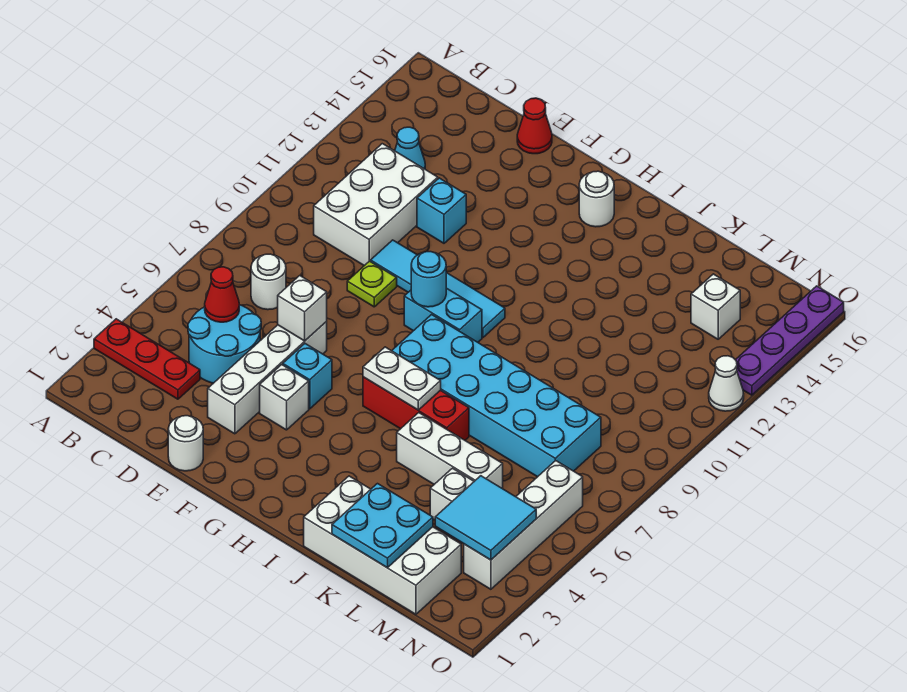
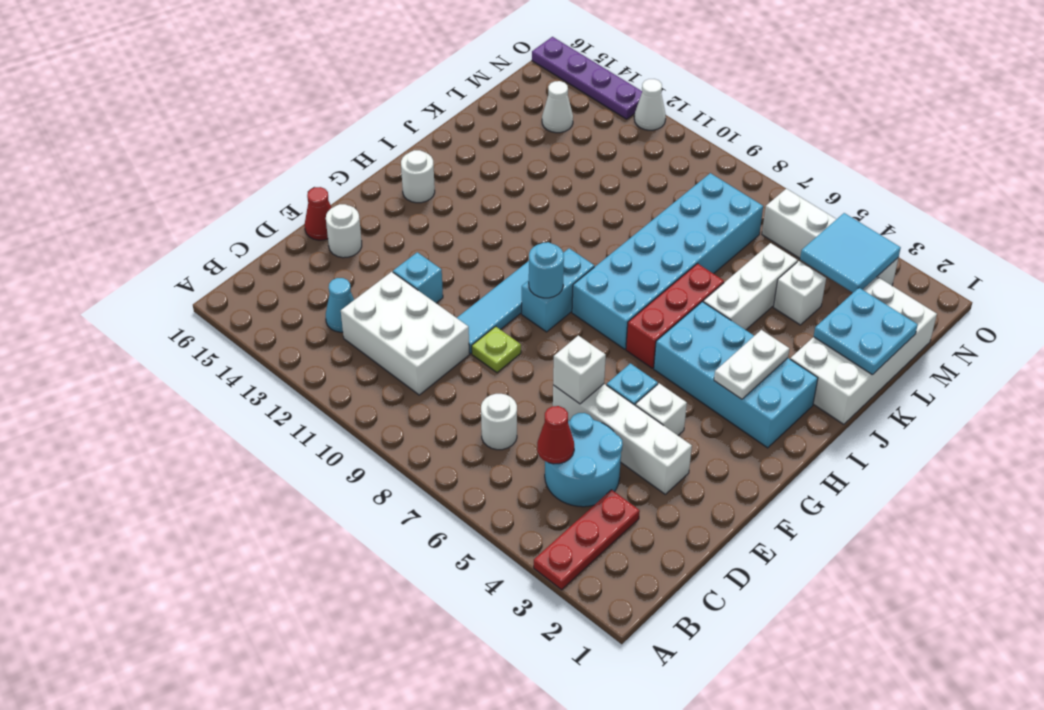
white 1x1 round brick [168,416,203,471] -> white 1x1 round brick moved to [326,204,362,258]
none -> cyan 2x4 brick [654,302,818,448]
white 1x2 plate [363,347,441,410] -> white 1x2 plate moved to [714,330,789,399]
white 1x1 brick [691,274,740,339] -> white 1x1 cone [542,81,573,133]

